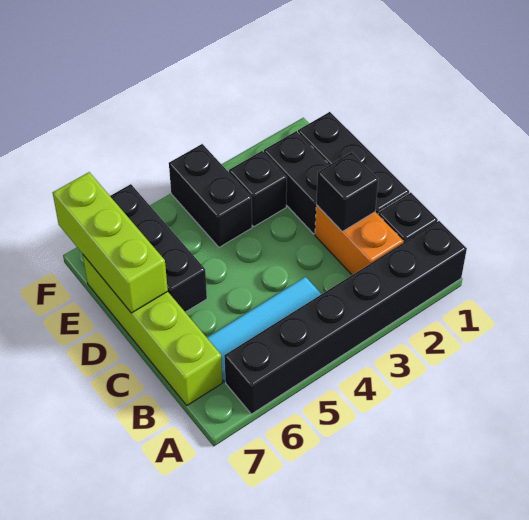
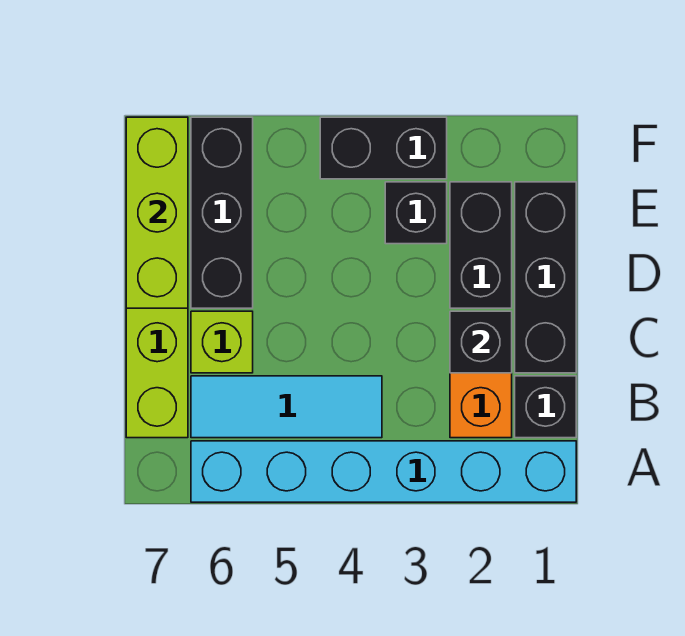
black 1x6 brick [224,221,467,414] -> cyan 1x6 brick [191,441,576,502]
none -> lime 1x1 brick [191,311,253,373]
black 1x2 brick [169,144,252,247] -> black 1x2 brick turned to [320,117,447,179]

